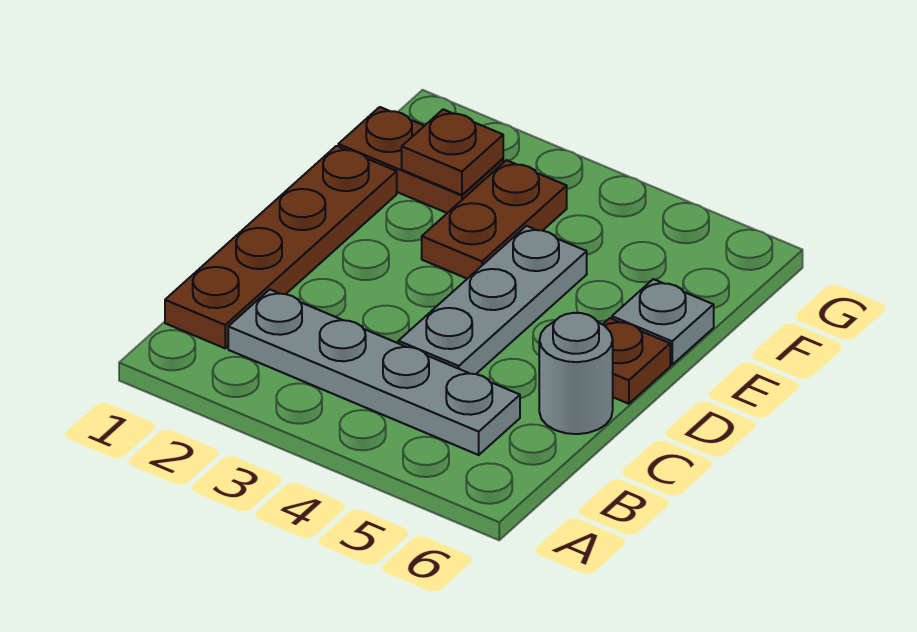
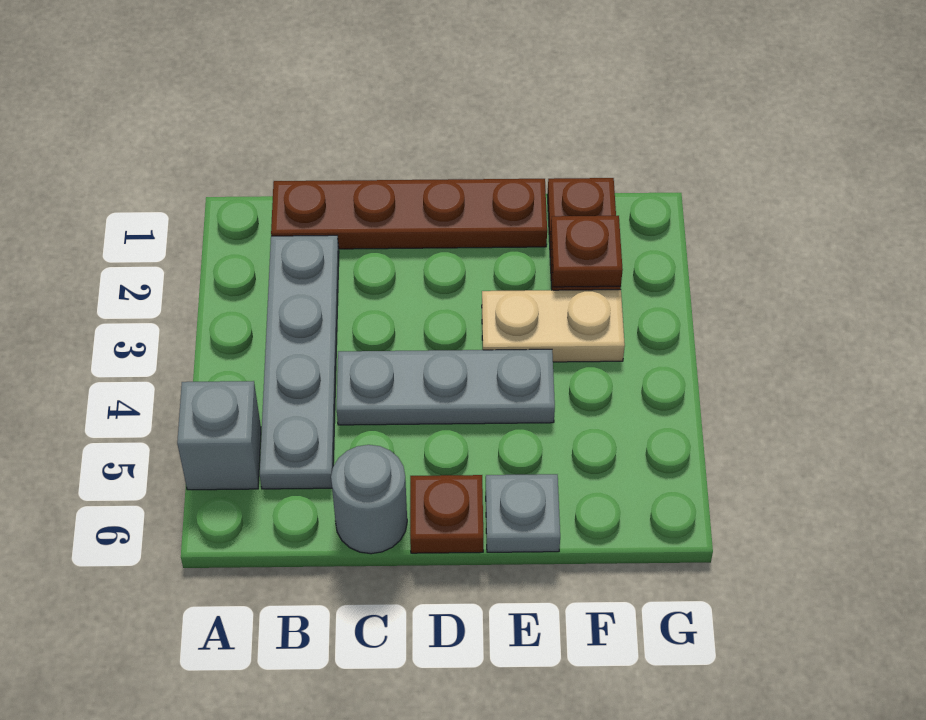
none -> grey 1x1 brick [177,381,261,490]
brown 1x2 plate [422,160,567,279] -> tan 1x2 plate [482,290,625,362]

